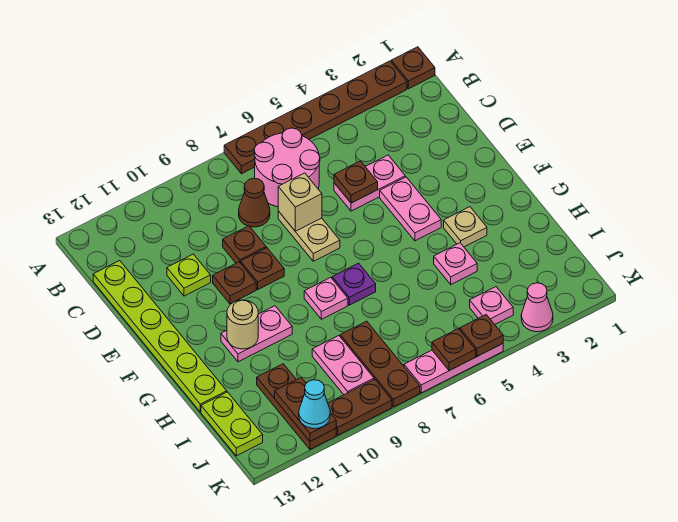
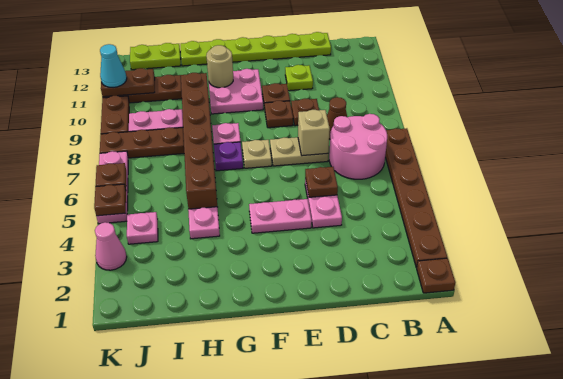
tan 1x1 plate [444,207,487,247] -> tan 1x1 plate moved to [242,140,272,168]
pink 1x2 plate [221,306,292,362] -> pink 2x2 plate [209,69,263,114]
none -> brown 1x6 brick [181,73,218,209]

